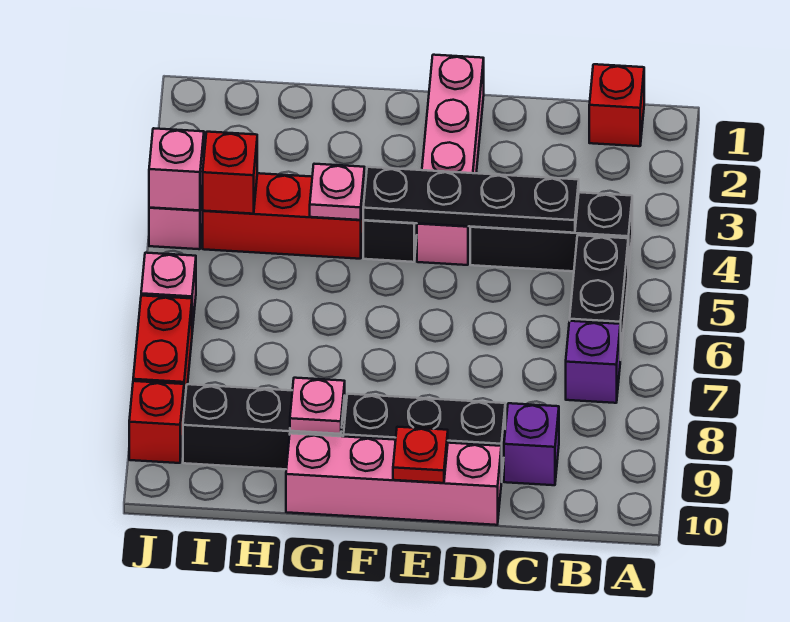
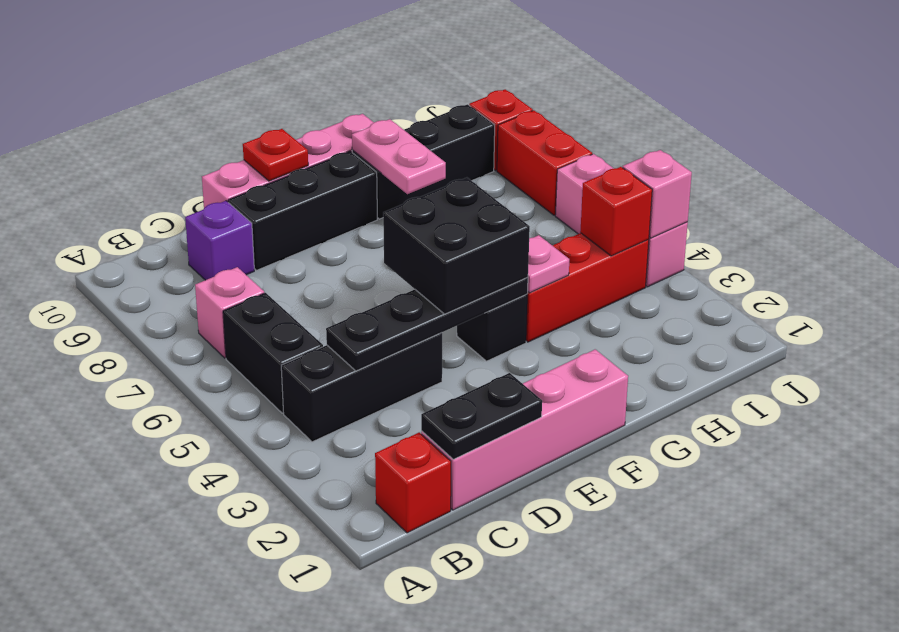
purple 1x1 brick [566,321,620,403] -> pink 1x1 brick [195,267,264,358]
none -> black 1x2 plate [421,373,542,459]
pink 1x4 brick [417,55,484,265] -> pink 1x4 brick turned to [421,349,628,510]
none -> black 2x2 brick [383,178,530,314]
pink 1x1 plate [290,378,345,434] -> pink 1x2 plate [352,119,446,194]

